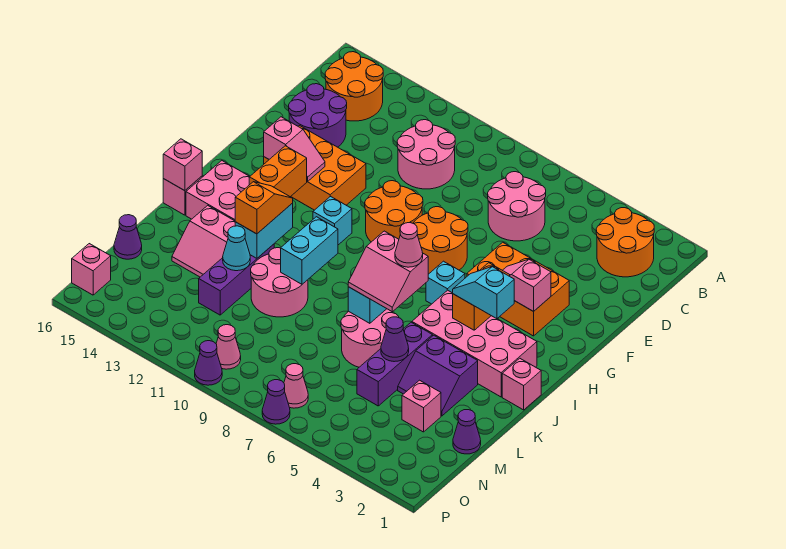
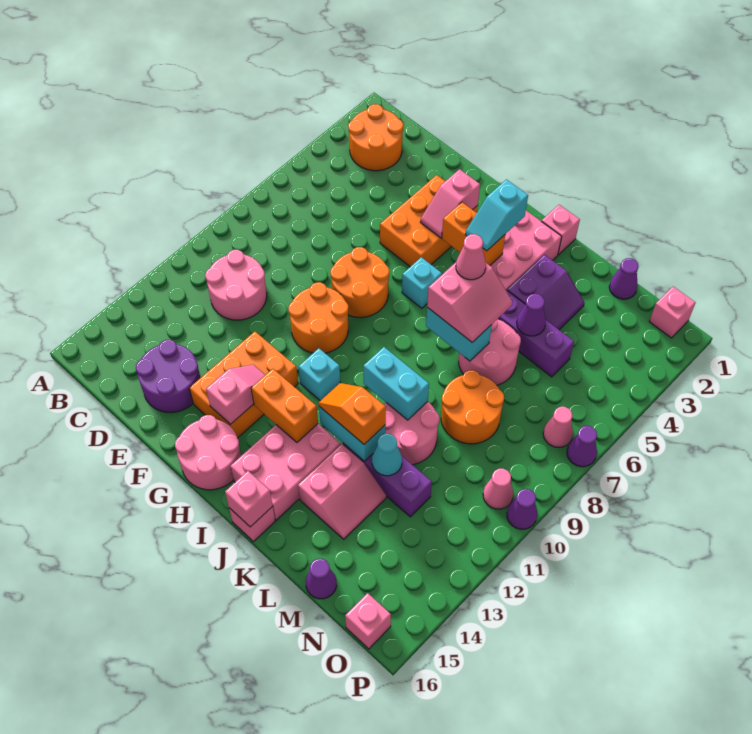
orange 2x2 round brick [325,52,383,121] -> orange 2x2 round brick moved to [441,370,504,444]
pink 2x2 round brick [488,172,546,241] -> pink 2x2 round brick moved to [175,415,241,490]
pink 1x1 brick [402,380,441,432] -> pink 1x1 brick moved to [649,287,696,338]

